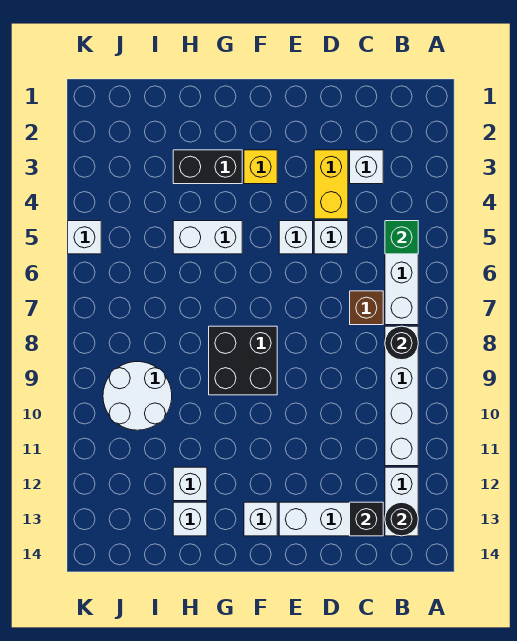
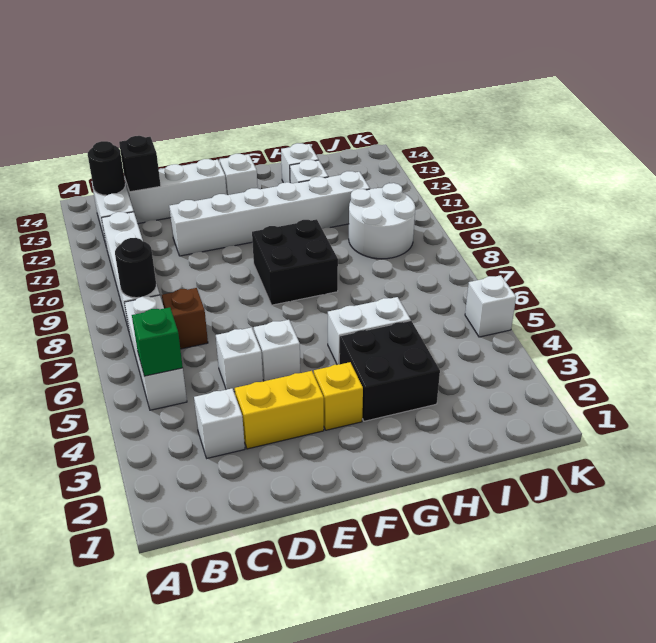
yellow 1x2 brick [314,150,348,219] -> yellow 1x2 brick turned to [235,371,324,449]
none -> white 1x6 brick [169,171,370,256]
black 1x2 brick [173,150,242,184] -> black 2x2 brick [339,321,440,421]

